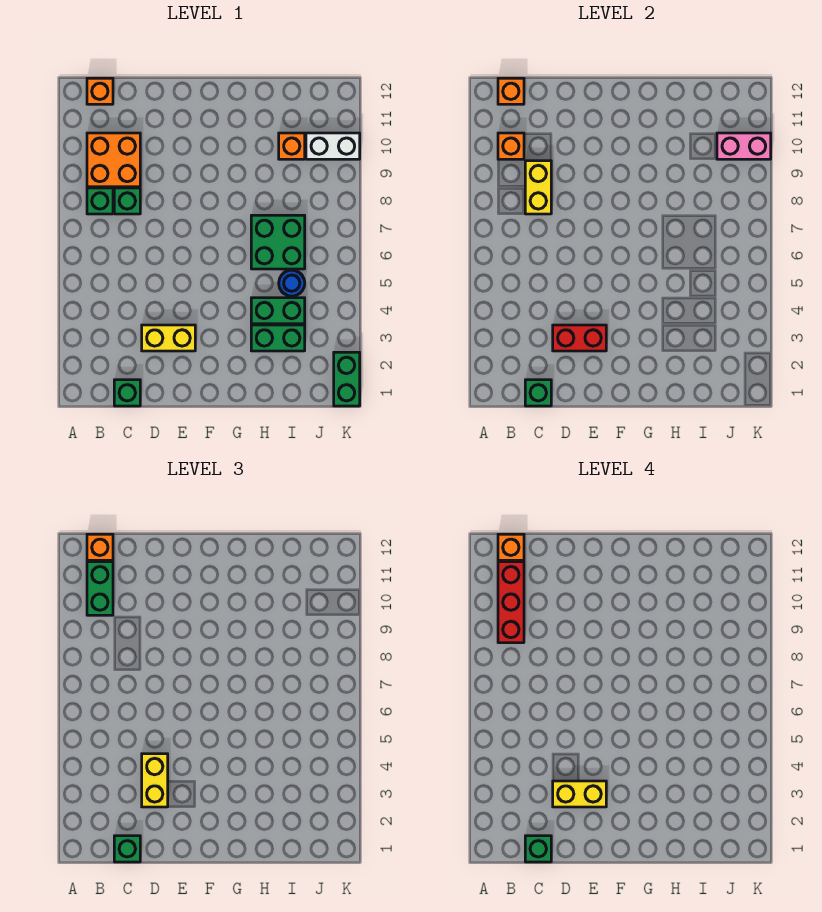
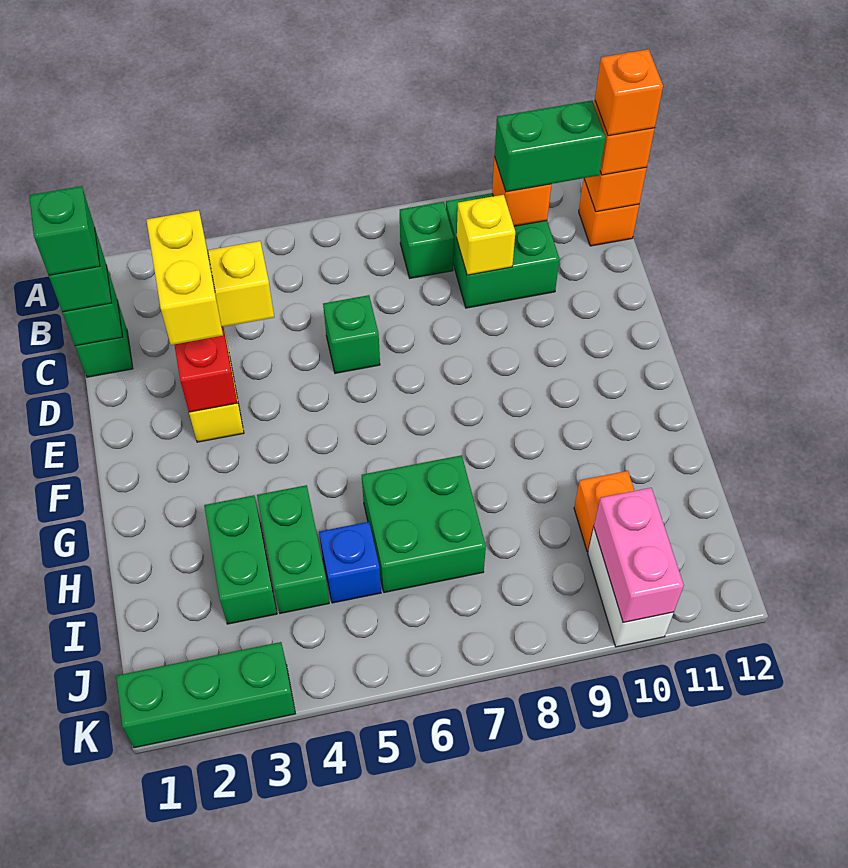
orange 2x2 brick [87,133,140,187] -> green 2x2 brick [446,193,559,308]
red 1x3 brick [498,562,524,643] -> none
green 1x1 brick [114,188,140,214] -> green 1x1 brick moved to [323,295,380,373]
yellow 1x2 brick [525,161,551,214] -> yellow 1x1 brick [457,195,515,275]
blue 1x1 round brick [279,270,305,296] -> blue 1x1 brick [319,522,381,603]
green 1x2 brick [334,352,360,406] -> green 1x3 brick [116,642,295,748]

